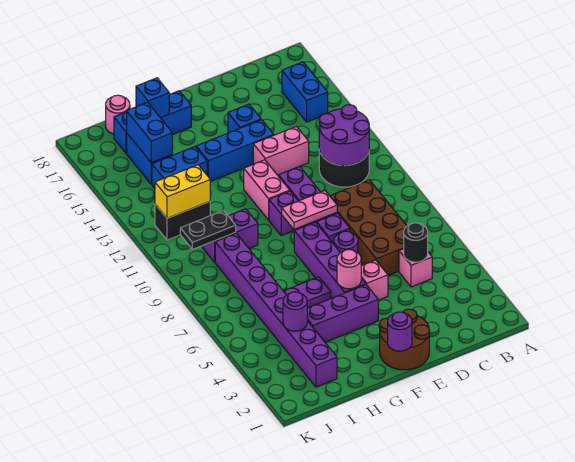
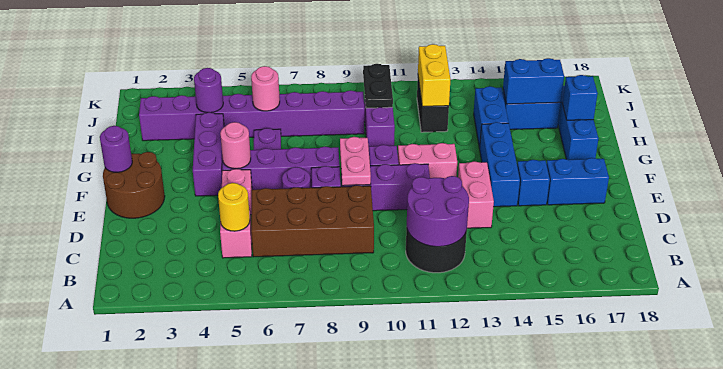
blue 1x2 brick [282,62,328,122] -> blue 1x2 brick moved to [546,158,609,205]
black 1x1 round brick [404,223,428,262] -> yellow 1x1 round brick [218,183,250,231]
pink 1x1 round brick [106,95,130,134] -> pink 1x1 round brick moved to [251,66,280,111]

